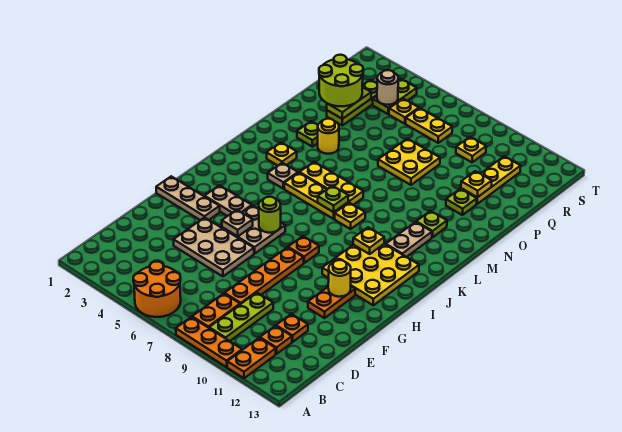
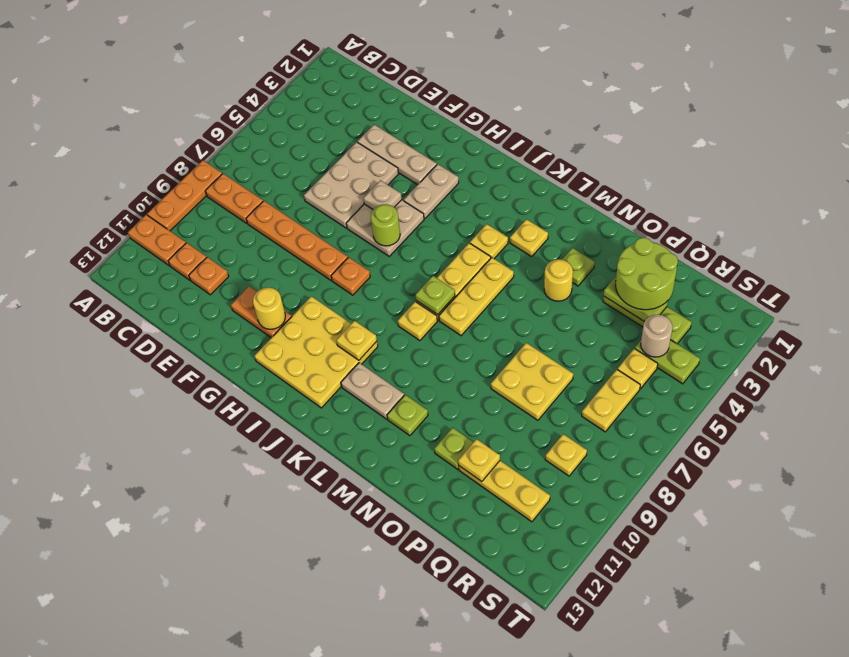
orange 2x2 round brick [133,262,181,317] -> none
lime 1x3 plate [209,293,273,341] -> none
tan 1x3 plate [156,176,220,220] -> tan 1x3 plate turned to [358,125,437,185]
tan 1x1 plate [268,163,298,189] -> yellow 1x1 plate [470,224,508,259]

